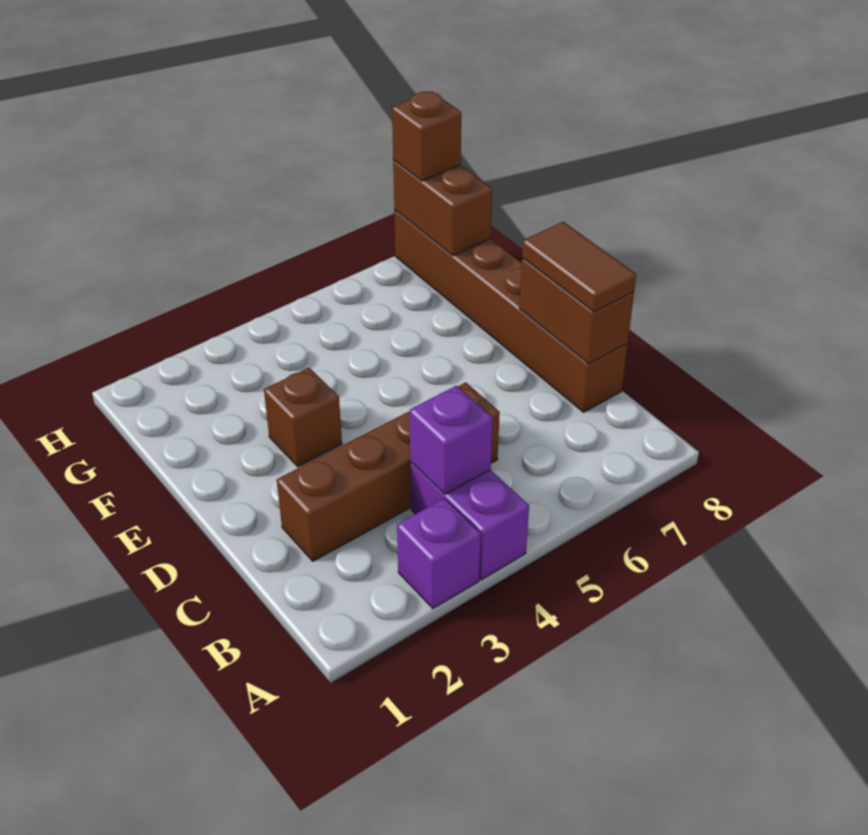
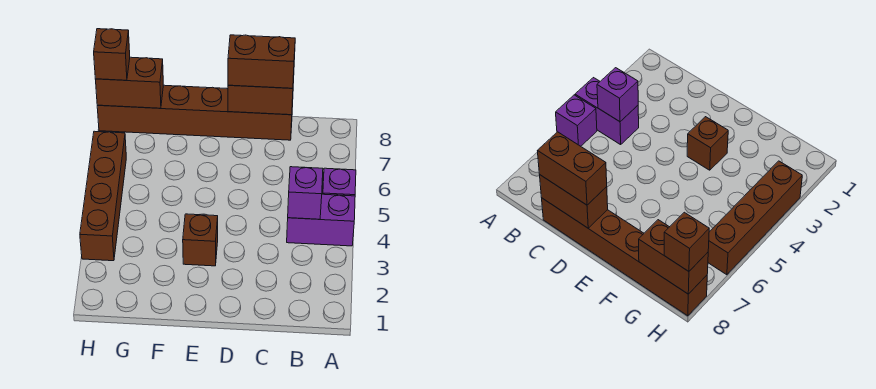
purple 1x1 brick [397,498,481,609] -> purple 1x1 brick moved to [322,168,356,196]
brown 1x4 brick [277,382,500,561] -> brown 1x4 brick moved to [80,131,126,261]
brown 1x2 tile [522,222,636,312] -> brown 1x2 brick [228,35,295,88]

